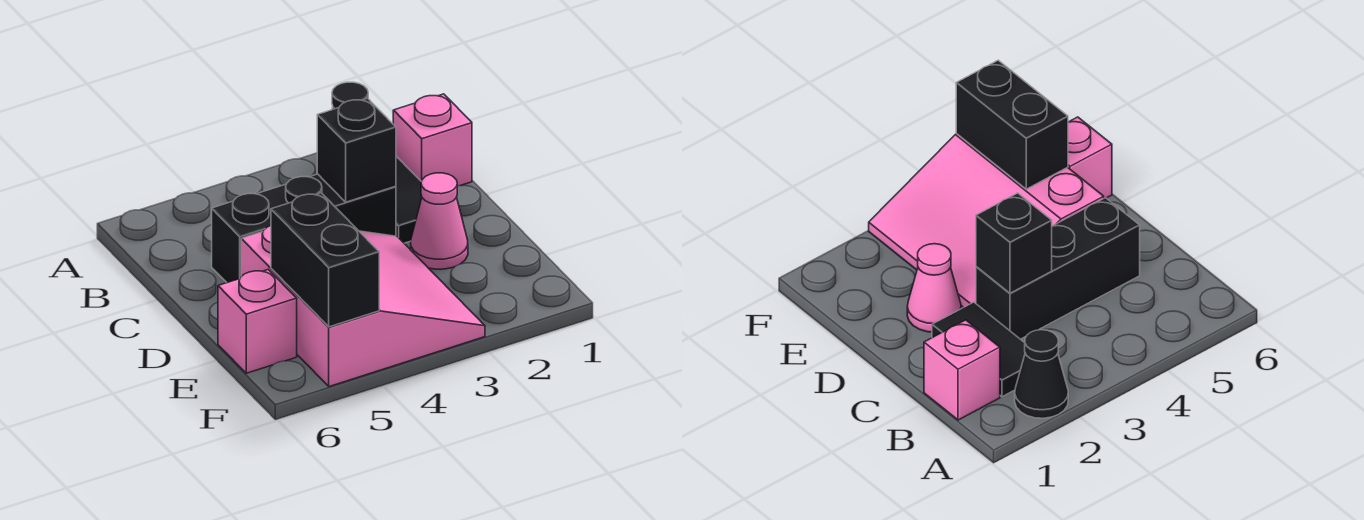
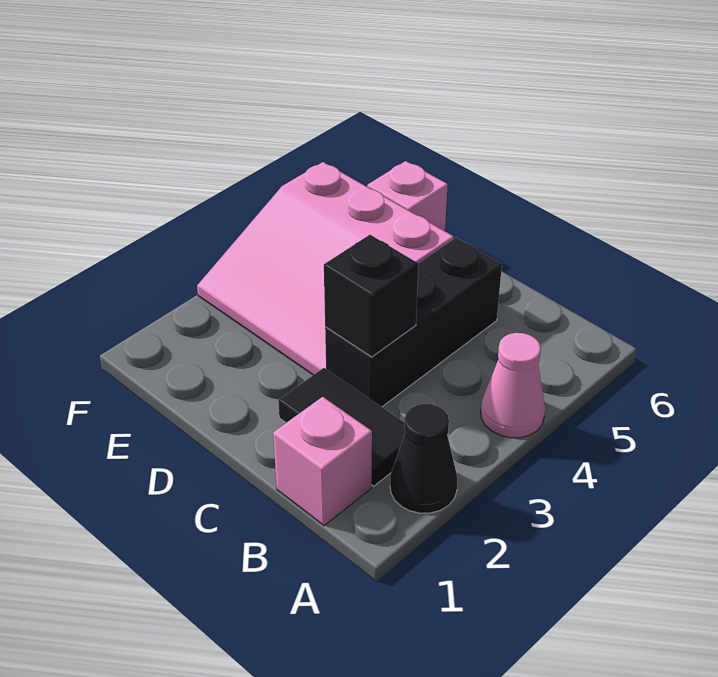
pink 1x1 cone [411,173,468,269] -> pink 1x1 cone moved to [481,333,545,438]
black 1x2 brick [271,193,379,327] -> none

